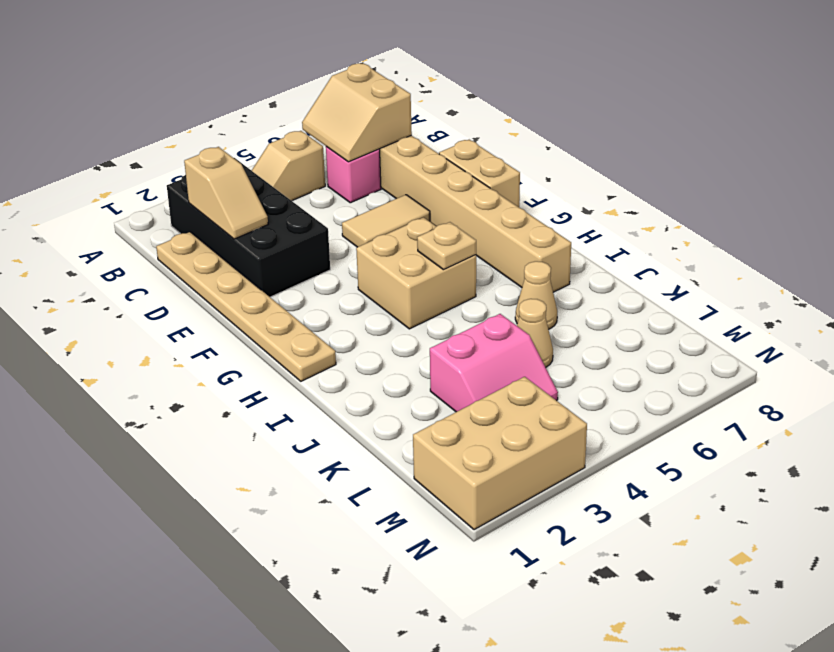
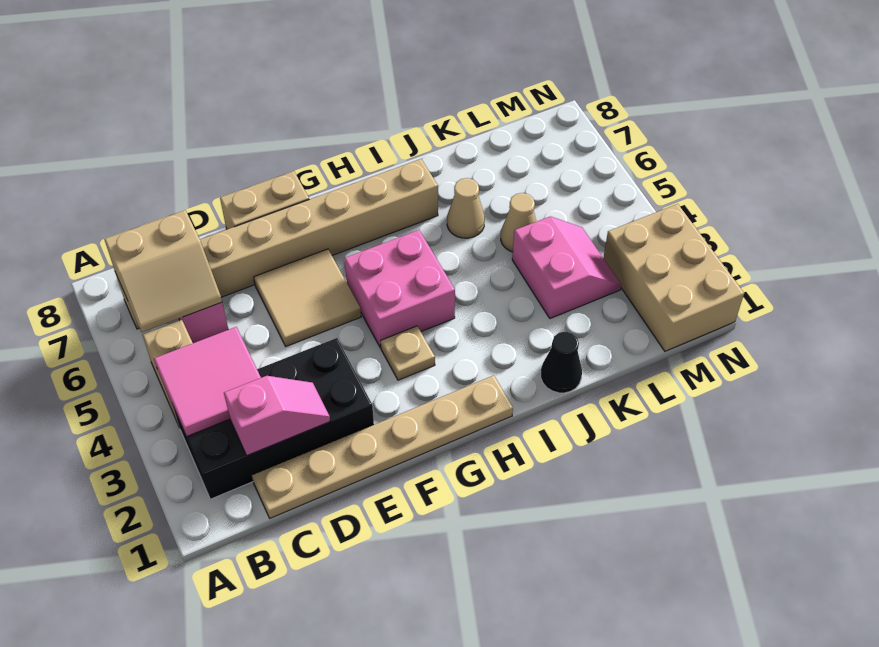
none -> pink 2x2 tile [154,327,261,437]
tan 1x2 slope [184,147,268,239] -> pink 1x2 slope [224,376,330,455]
tan 1x2 tile [342,195,430,247] -> tan 2x2 tile [254,249,361,346]
tan 2x2 brick [356,218,476,329] -> pink 2x2 brick [344,230,455,348]
tan 1x1 plate [417,222,476,270] -> tan 1x1 plate moved to [381,326,435,380]
none -> black 1x1 cone [541,332,582,393]

